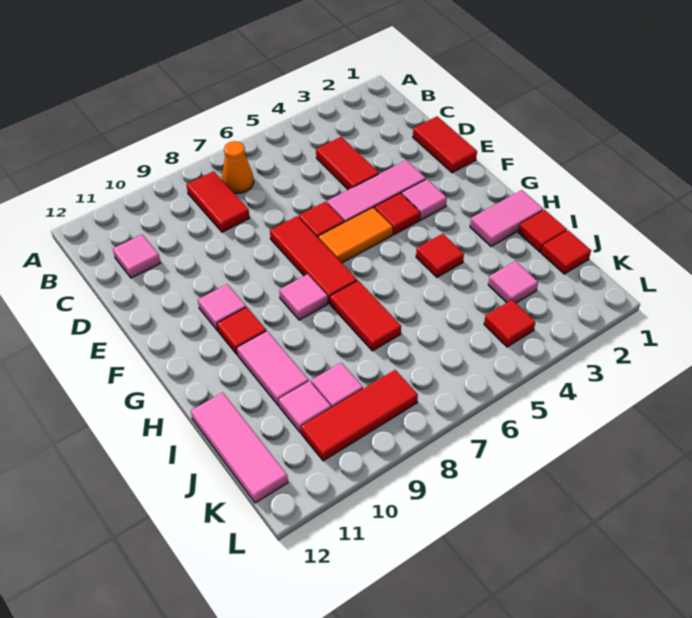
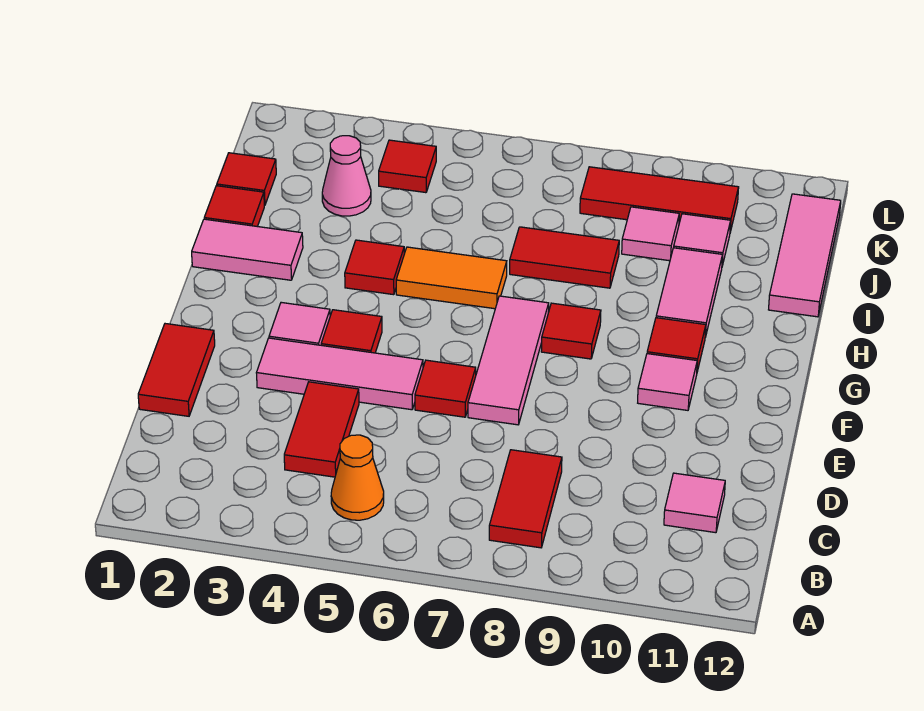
orange 1x1 cone [222,141,254,193] -> orange 1x1 cone moved to [331,435,384,520]
red 1x3 tile [270,216,357,304] -> pink 1x3 tile [468,296,549,425]
orange 1x2 tile [318,208,393,263] -> orange 1x2 tile moved to [396,247,507,309]
pink 1x1 tile [279,274,328,320] -> red 1x1 tile [541,303,601,359]
red 1x2 tile [330,281,401,351] -> red 1x2 tile turned to [510,227,619,288]
pink 1x1 tile [488,261,538,303] -> pink 1x1 cone [322,136,371,216]

